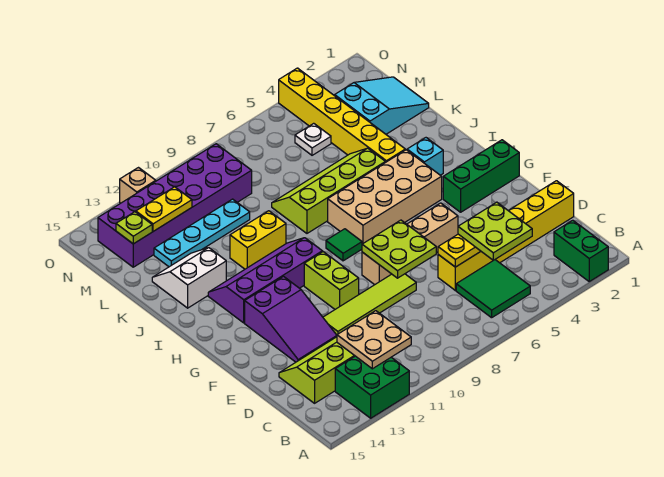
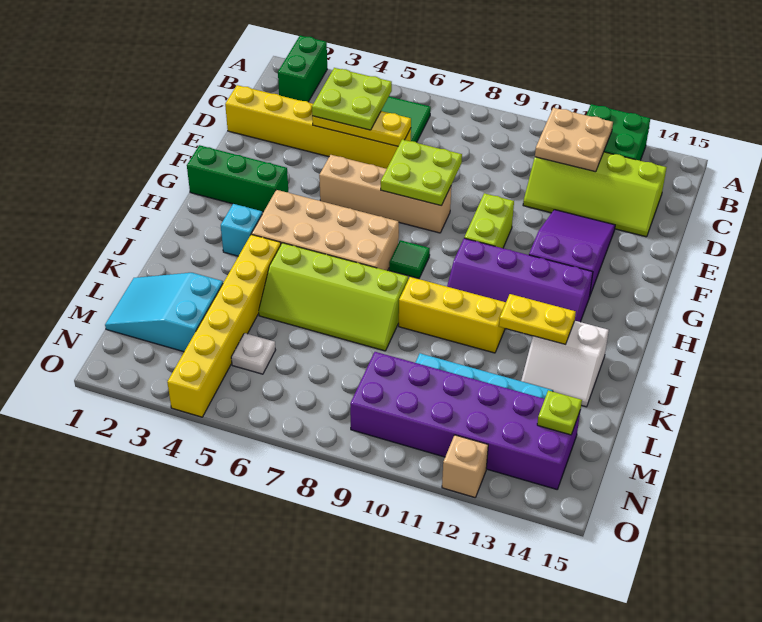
lime 1x4 tile [323,274,416,335] -> none
yellow 1x2 brick [230,211,286,269] -> yellow 1x3 brick [399,277,506,353]
yellow 1x2 plate [136,187,192,231] -> yellow 1x2 plate moved to [499,294,576,344]

